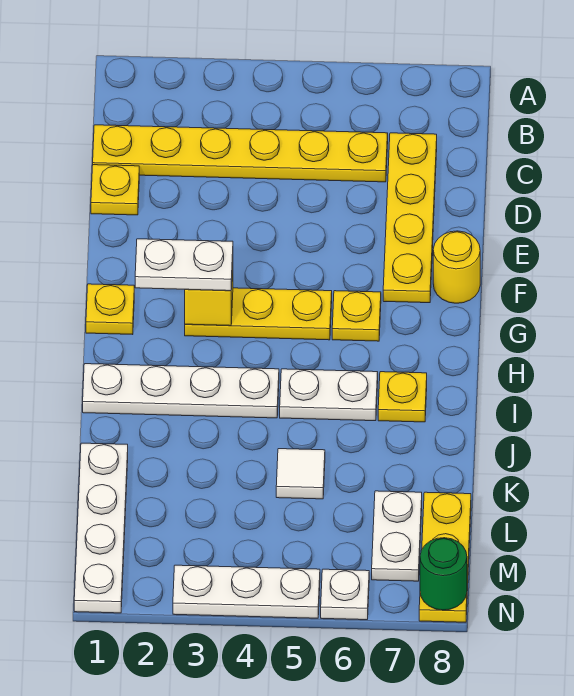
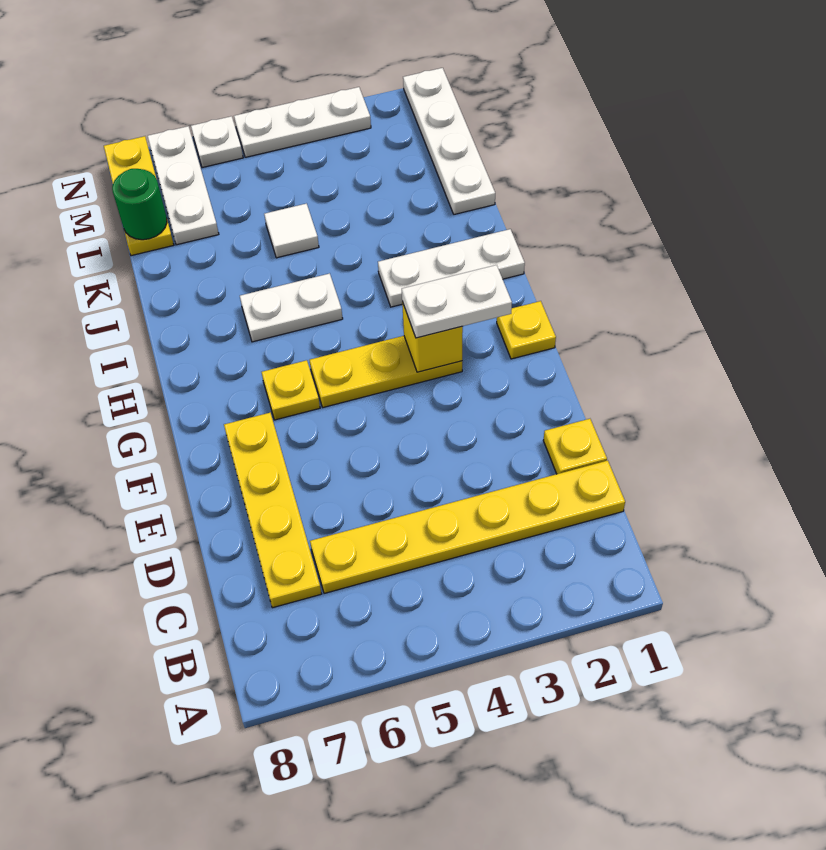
yellow 1x1 round brick [433,231,480,303] -> none
white 1x4 plate [83,364,279,418] -> white 1x3 plate [378,229,525,307]
yellow 1x1 plate [378,372,427,422] -> none
white 1x2 plate [372,491,422,581] -> white 1x3 plate [148,126,219,245]
green 1x1 round brick [420,538,467,610] -> green 1x1 round brick moved to [112,169,167,240]

